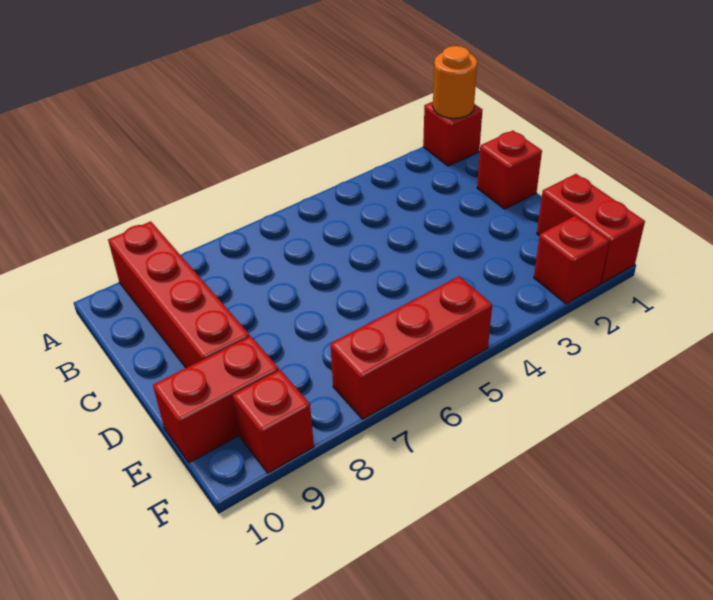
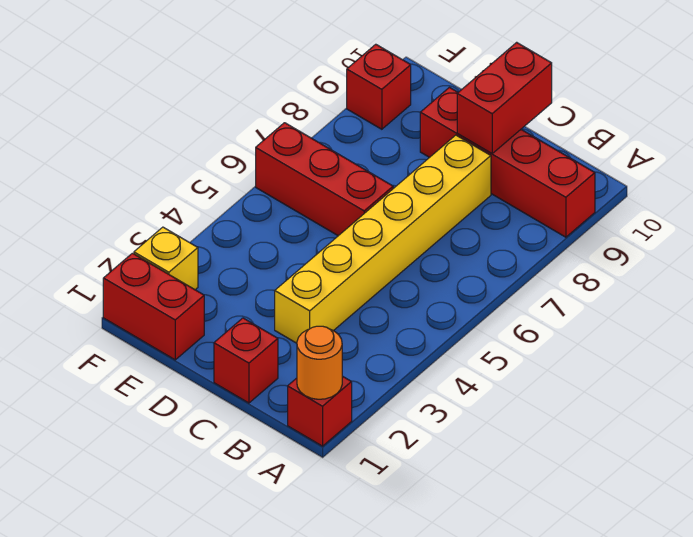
none -> yellow 1x6 brick [275,135,491,343]
red 1x2 brick [153,336,279,463] -> red 1x2 brick moved to [457,42,552,154]
red 1x1 brick [534,216,609,304] -> yellow 1x1 brick [134,227,198,290]
red 1x3 brick [330,276,492,419] -> red 1x3 brick turned to [256,123,393,236]

